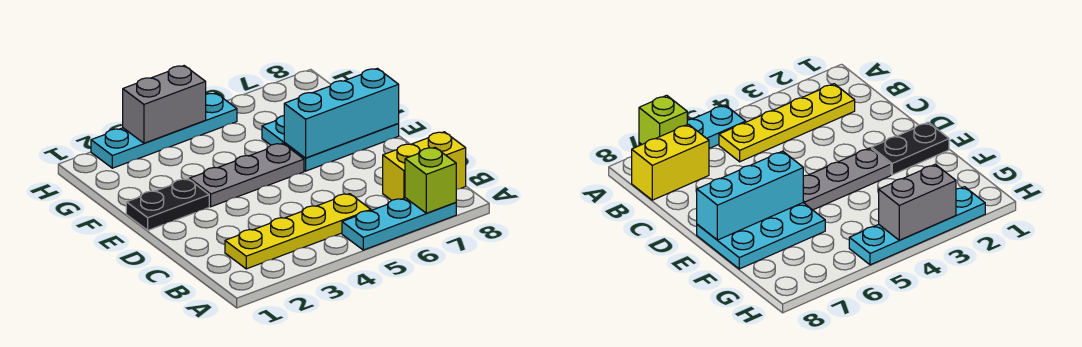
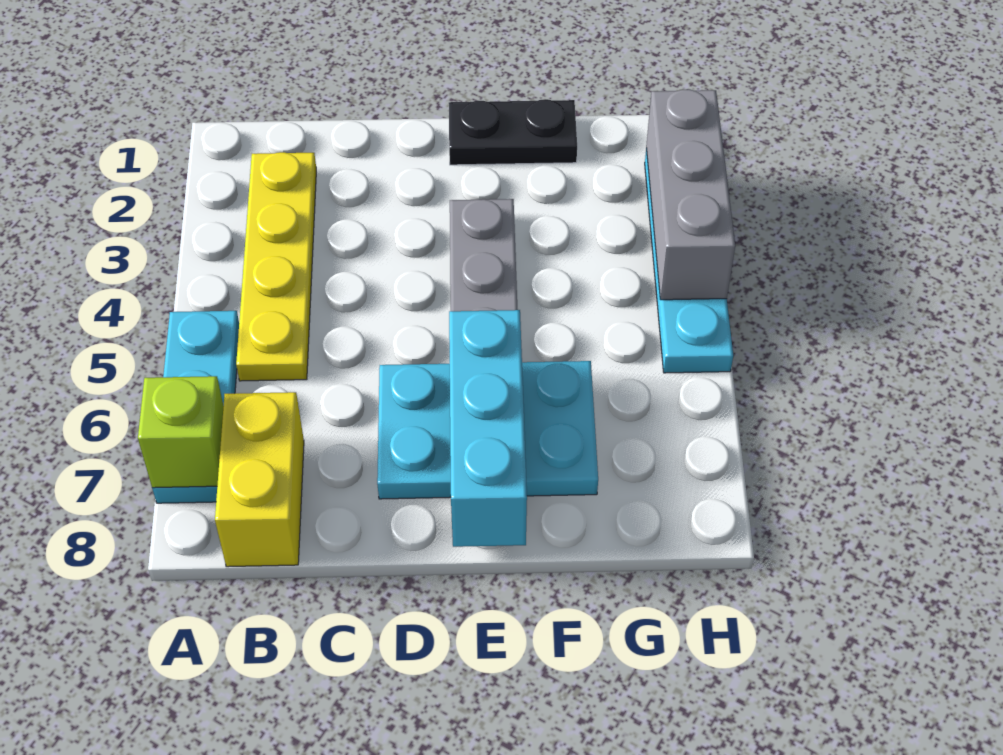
black 1x2 plate [126,179,209,230] -> black 1x2 plate turned to [449,99,577,165]
cyan 2x3 plate [262,116,399,171] -> cyan 2x3 plate turned to [377,361,598,499]
grey 1x2 brick [123,66,206,143] -> grey 1x3 brick [646,89,735,300]

